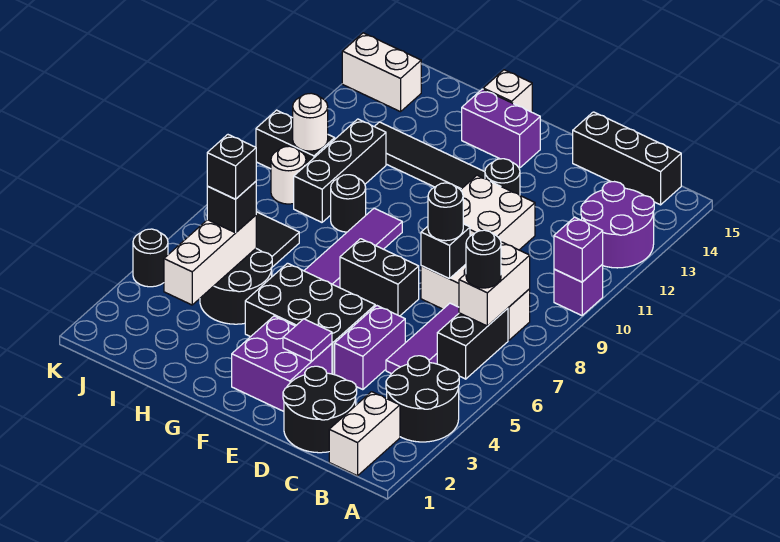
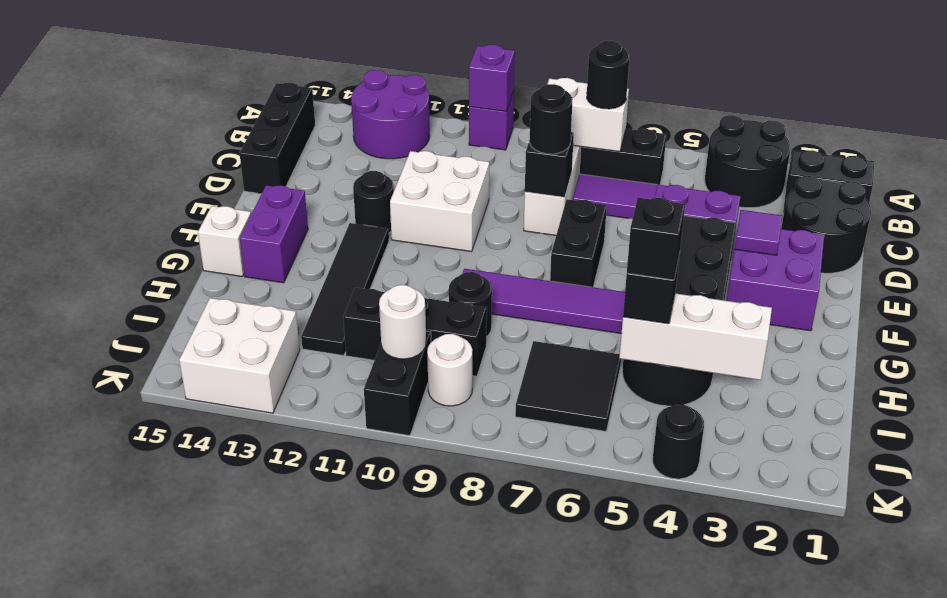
white 1x2 brick [329,392,400,476] -> black 1x2 brick [783,150,874,213]
white 1x2 brick [342,33,421,112] -> white 2x2 brick [179,298,300,413]

